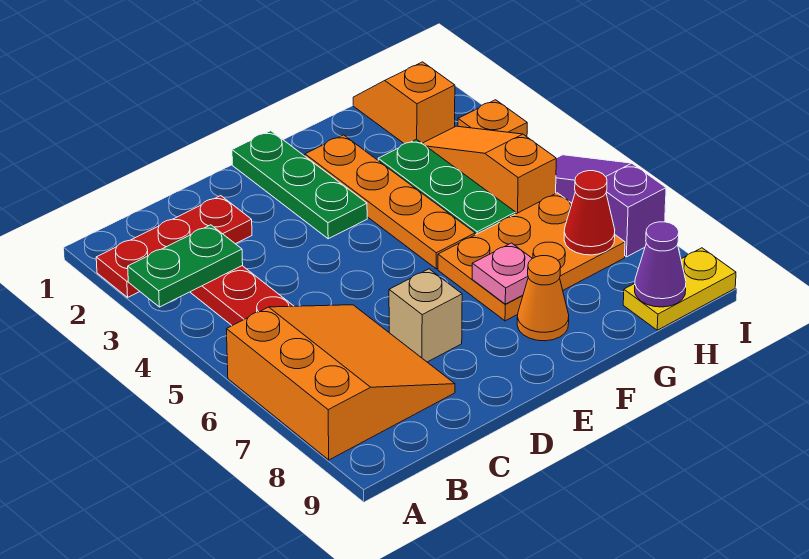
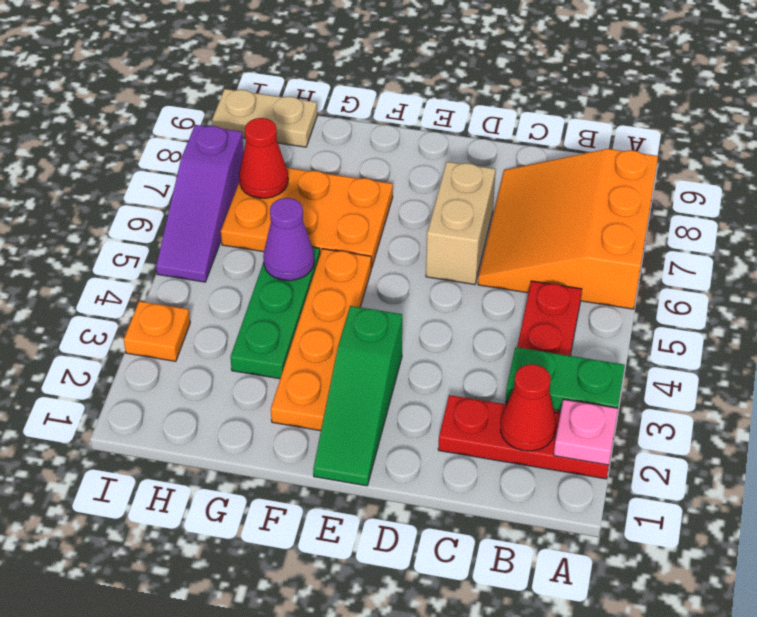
none -> red 1x1 cone [500,364,556,451]
tan 1x1 brick [389,269,462,362] -> tan 1x2 brick [426,162,495,284]
green 1x3 plate [232,131,367,239] -> green 1x3 slope [313,306,402,486]
pink 1x1 plate [472,243,532,304] -> pink 1x1 plate moved to [554,399,618,465]
orange 1x1 cone [517,256,569,341] -> none
orange 1x2 slope [353,62,455,144] -> none
orange 1x3 slope [422,126,556,214] -> none
yellow 1x2 plate [623,248,736,330] -> tan 1x2 plate [212,89,317,147]
purple 1x1 cone [635,222,686,307] -> purple 1x1 cone moved to [263,198,314,281]

